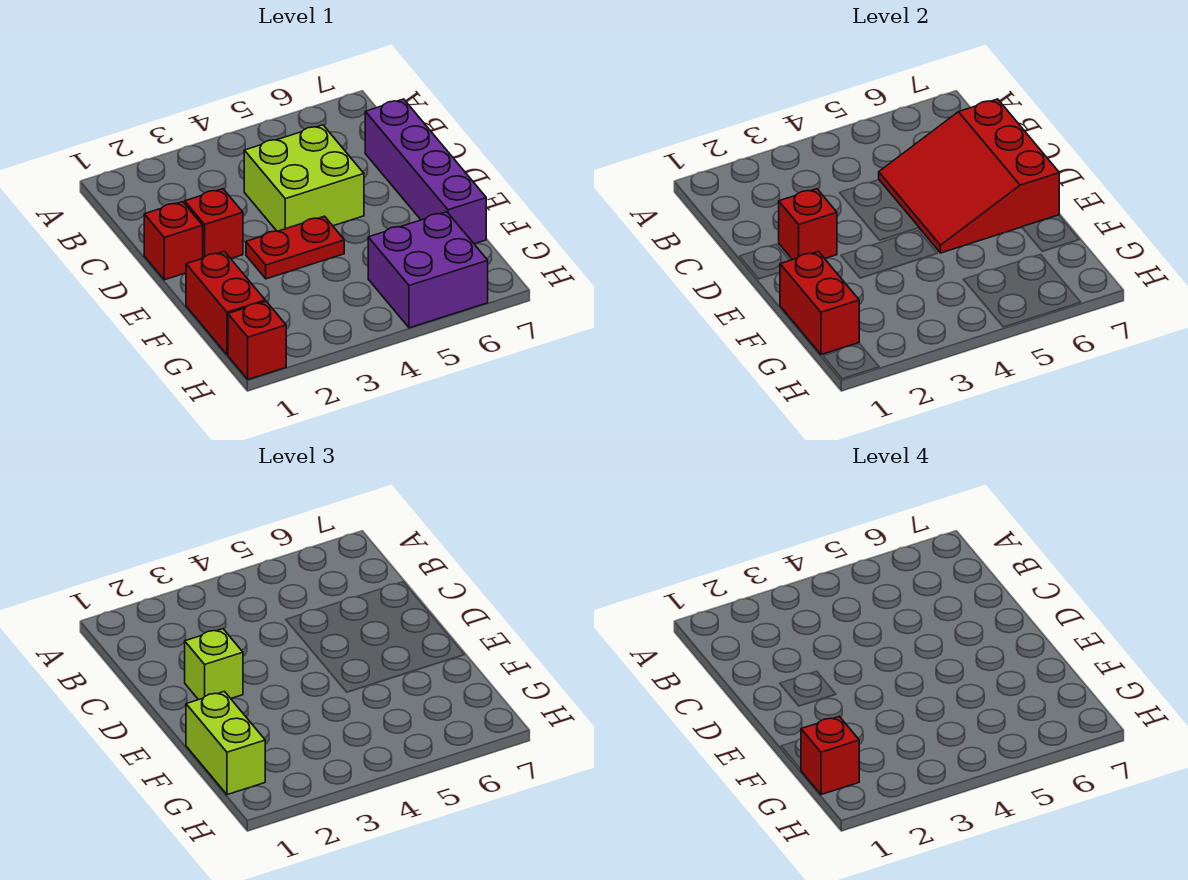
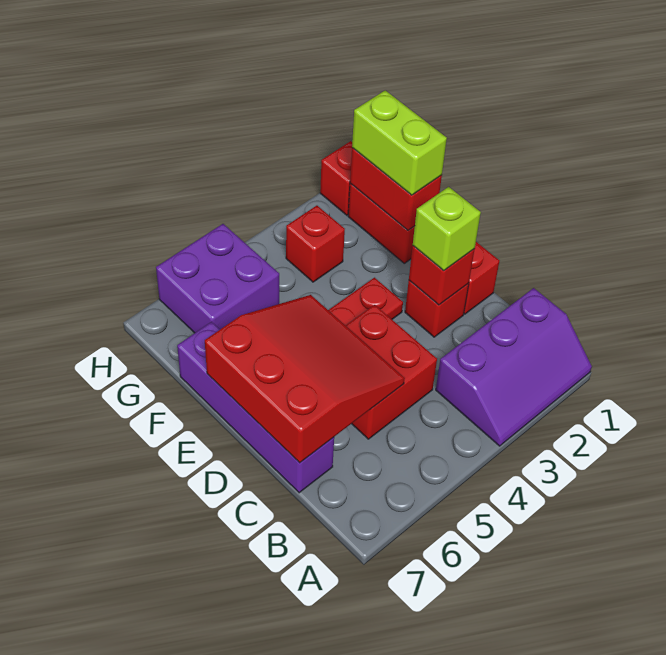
none -> purple 2x3 slope [436,288,592,446]
lime 2x2 brick [244,125,364,231] -> red 2x2 brick [346,305,437,439]
red 1x1 brick [801,716,859,795] -> red 1x1 brick moved to [286,206,345,282]

